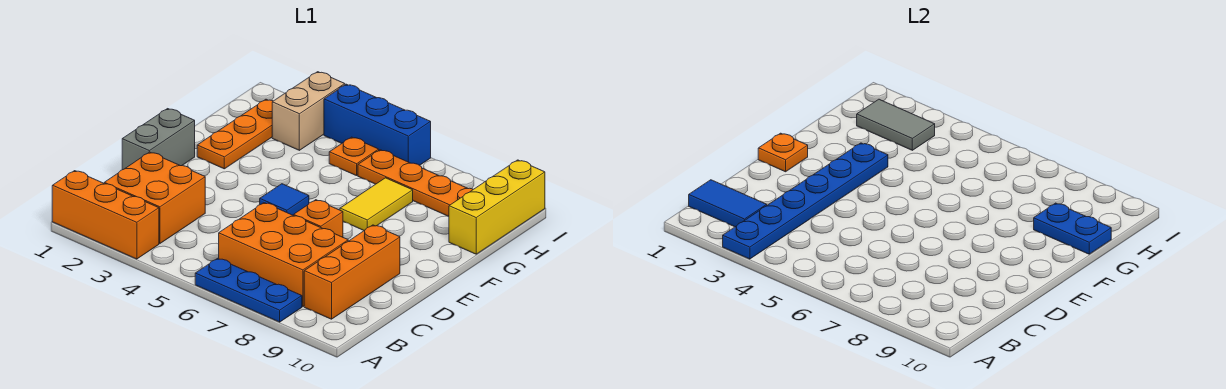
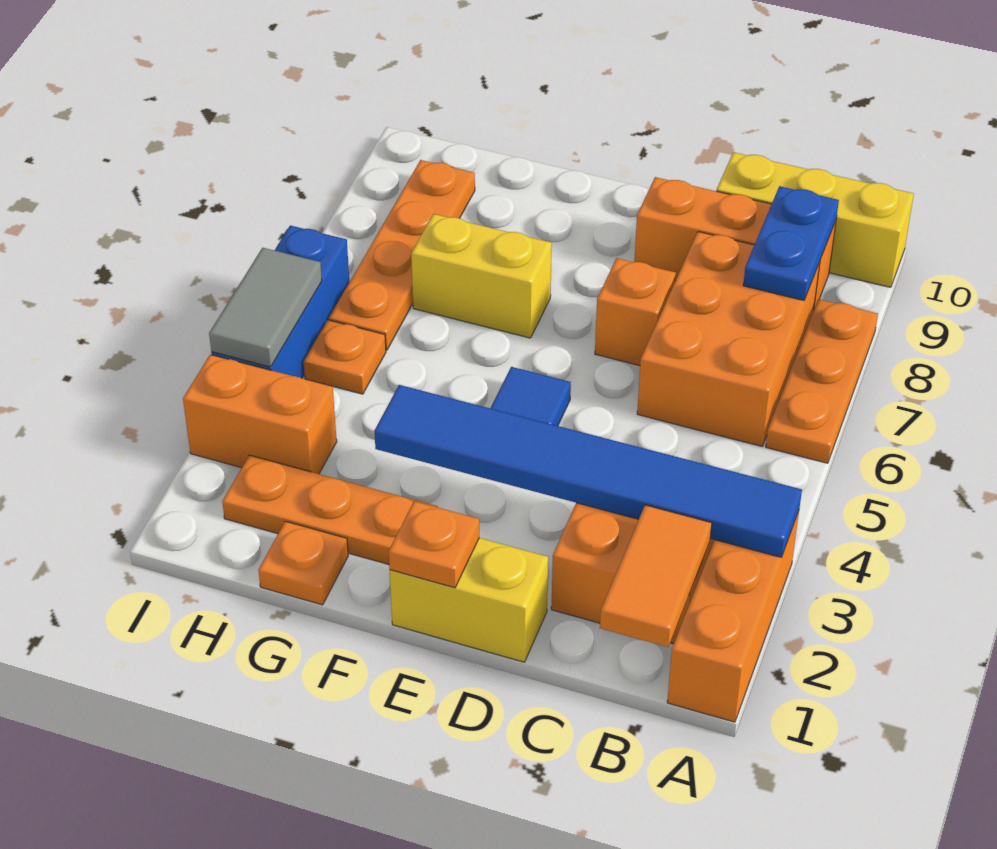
blue 1x6 plate [723,143,888,259] -> blue 1x6 tile [374,385,802,557]
blue 1x3 plate [195,258,302,322] -> orange 1x3 plate [766,299,878,463]
blue 1x2 tile [689,180,767,227] -> orange 1x2 tile [600,505,712,647]
grey 1x2 brick [122,109,195,170] -> yellow 1x2 brick [390,538,548,662]
yellow 1x2 tile [340,178,413,231] -> yellow 1x2 brick [411,214,552,338]
none -> orange 1x1 plate [258,521,348,605]
blue 1x2 plate [1034,203,1111,254] -> blue 1x2 plate moved to [743,186,839,300]
yellow 1x3 brick [449,160,545,254] -> yellow 1x3 brick moved to [716,152,914,287]
grey 1x2 tile [857,99,935,150] -> grey 1x2 tile moved to [209,248,322,367]
tan 1x2 brick [272,72,345,150] -> orange 1x2 brick [183,354,337,474]

